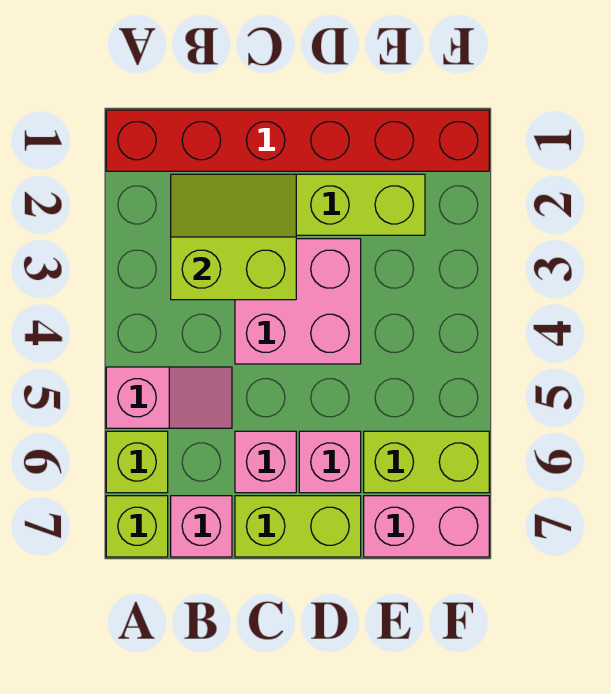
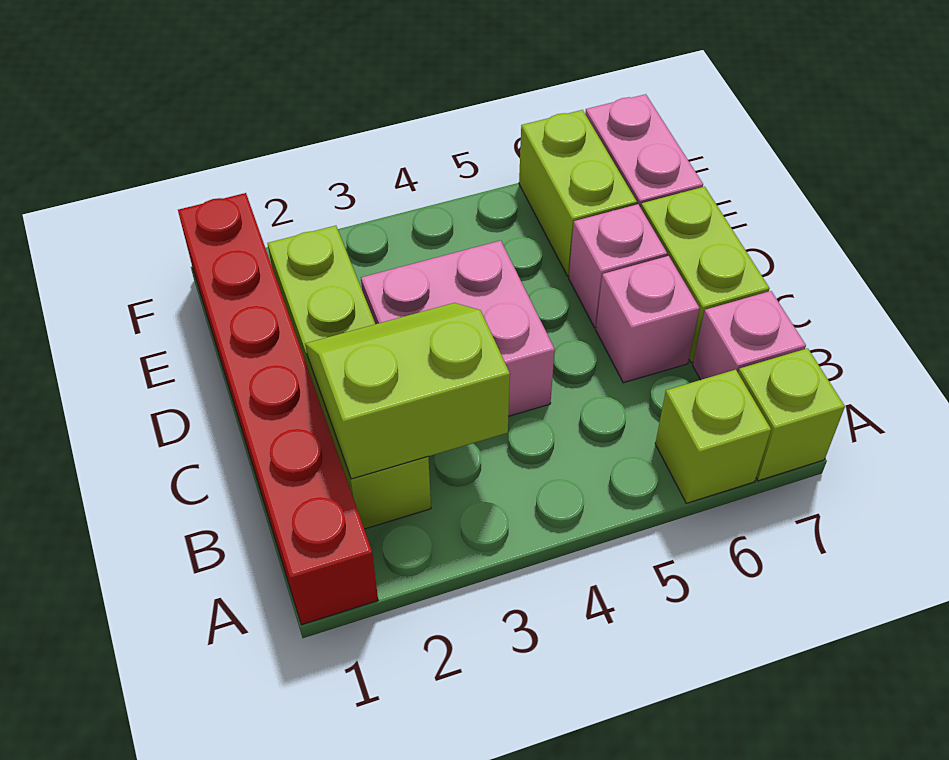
pink 1x2 slope [106,367,232,428] -> none
lime 2x2 slope [171,174,296,300] -> lime 2x2 slope turned to [305,303,510,479]

